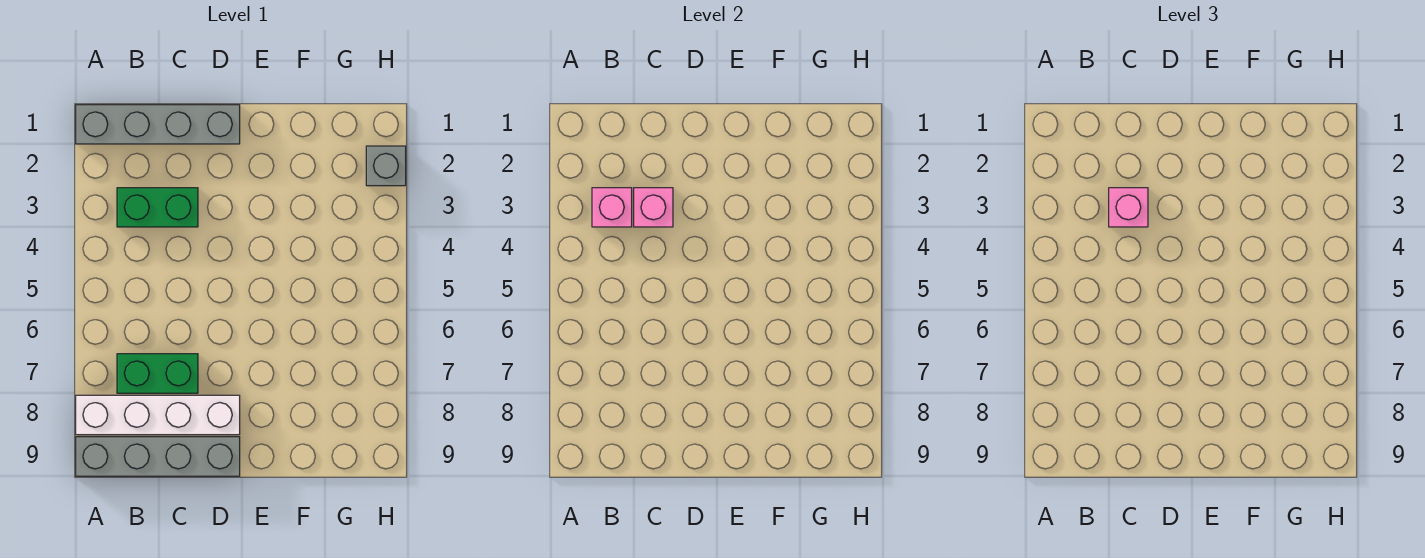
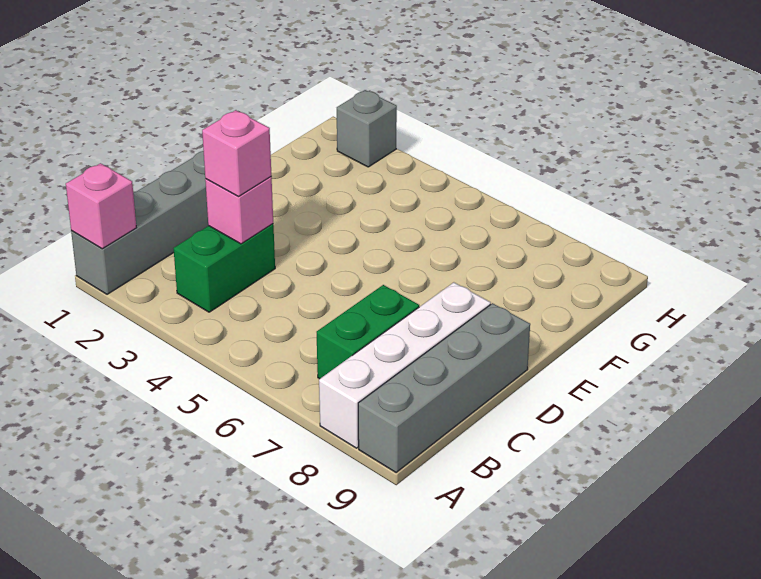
pink 1x1 brick [592,188,632,227] -> pink 1x1 brick moved to [66,163,136,249]

